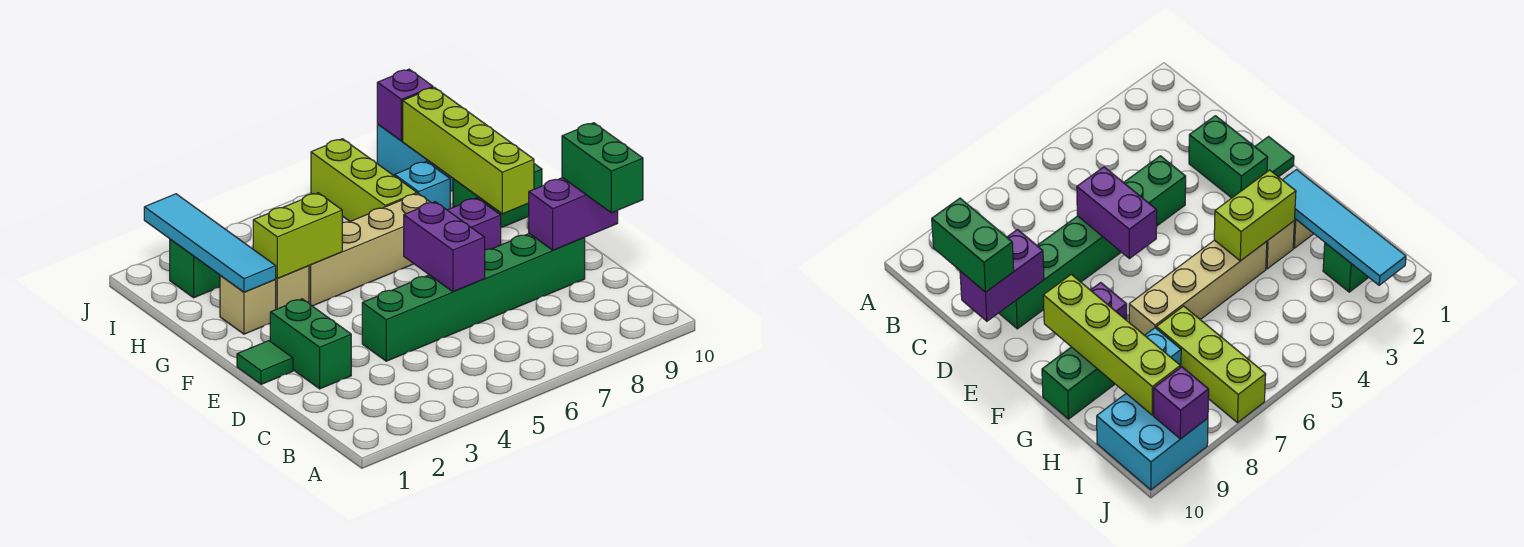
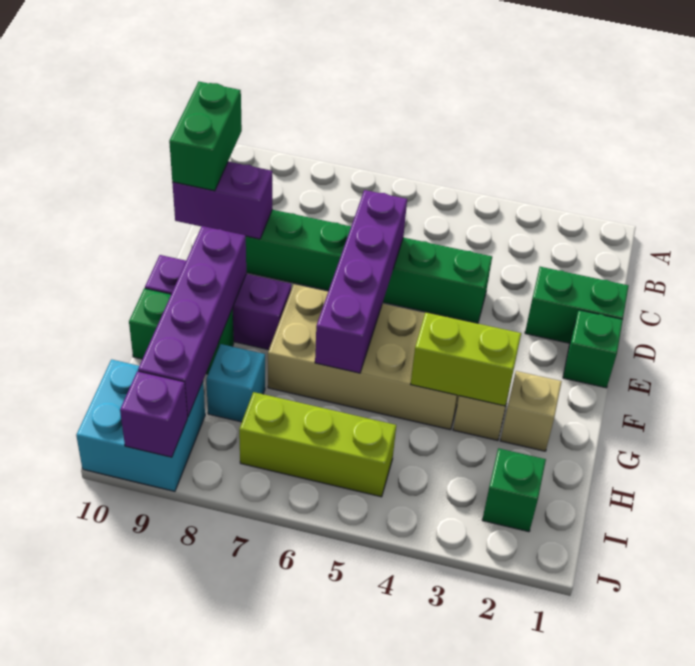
green 1x2 brick [270,299,351,389] -> green 1x2 brick turned to [525,267,629,343]
purple 1x2 brick [404,202,485,292] -> purple 1x4 brick [315,190,407,373]
green 1x1 tile [237,341,293,384] -> green 1x1 brick [563,310,623,388]
purple 1x1 brick [448,198,501,250] -> purple 1x3 brick [145,255,291,350]
lime 1x4 brick [403,87,534,214] -> purple 1x4 brick [138,226,246,417]
cyan 1x4 tile [144,194,276,292] -> none
tan 1x4 brick [309,193,431,306] -> tan 2x4 brick [268,284,459,430]
lime 1x3 brick [311,139,417,221] -> lime 1x3 brick turned to [239,392,396,497]

